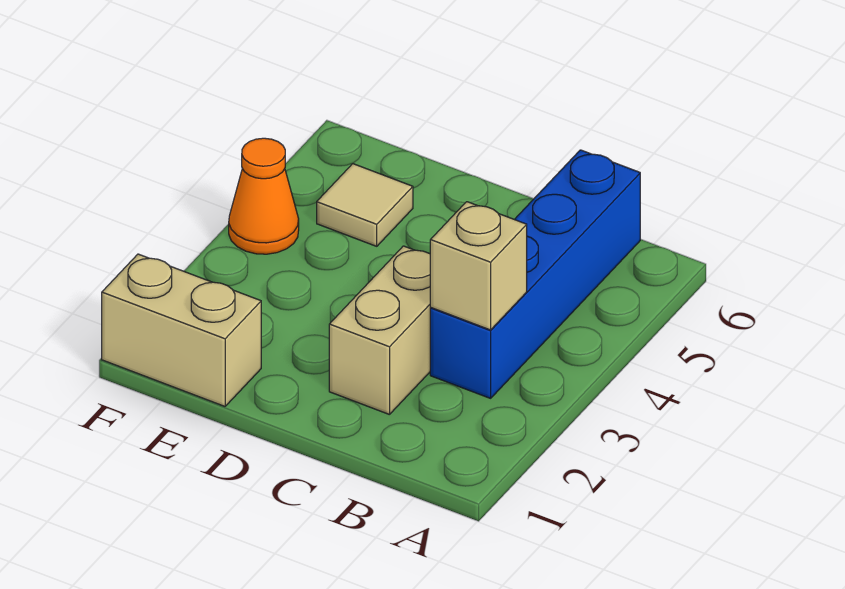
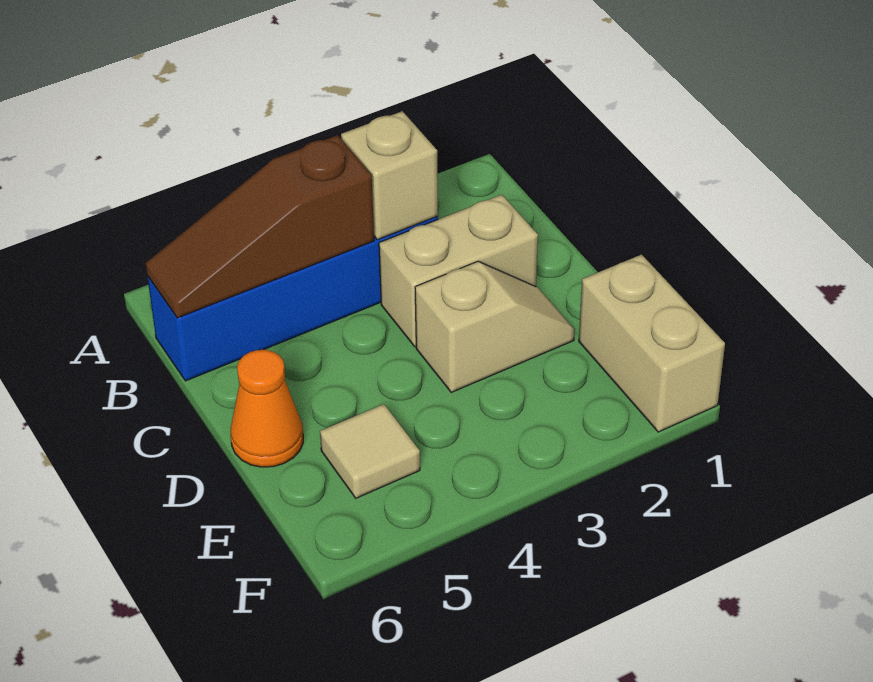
none -> brown 1x3 slope [146,135,374,318]
none -> tan 1x2 slope [415,262,575,392]
orange 1x1 cone [229,138,299,254] -> orange 1x1 cone moved to [231,350,303,467]

